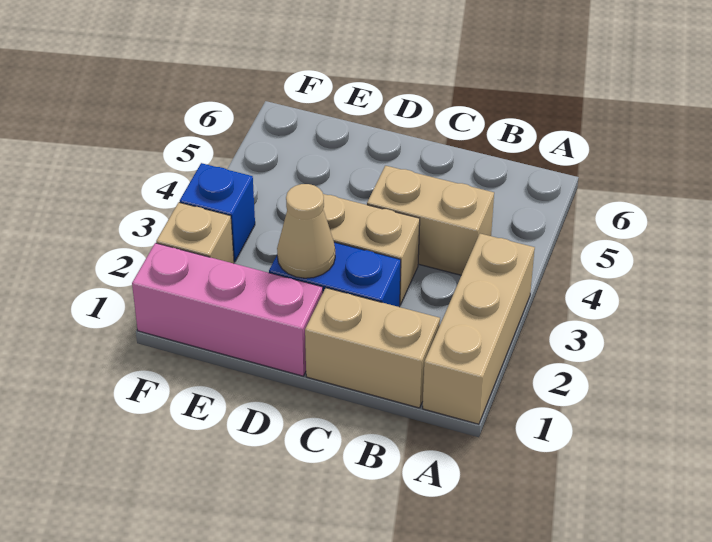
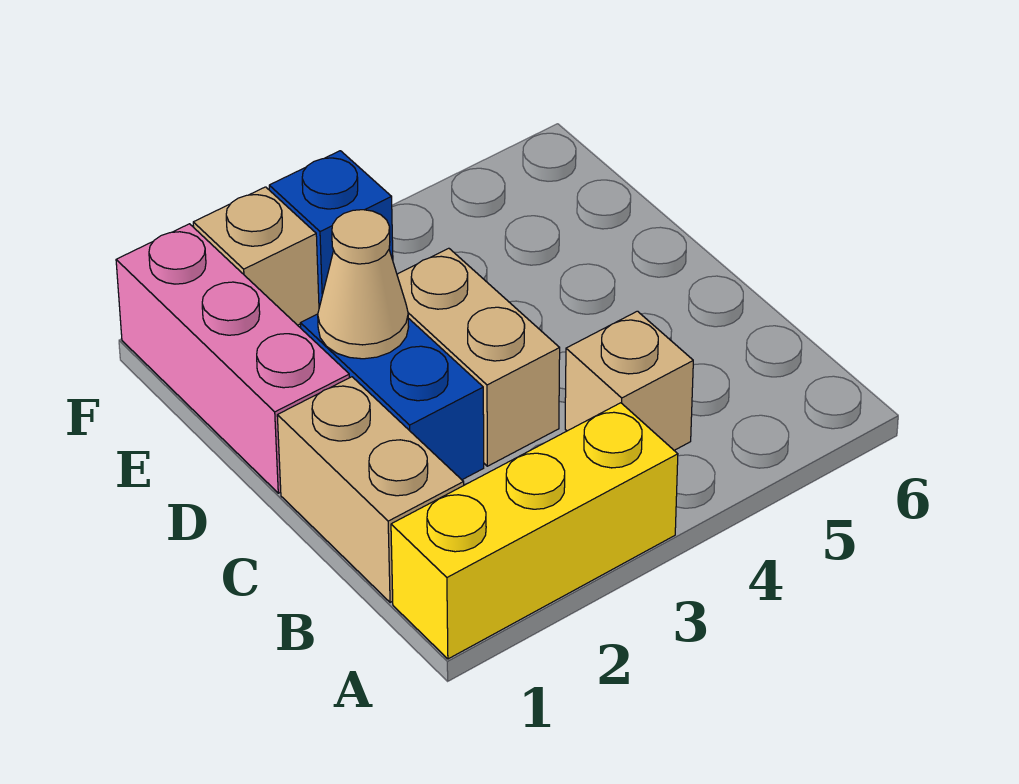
tan 1x3 brick [423,234,535,424] -> yellow 1x3 brick [391,403,678,659]
tan 1x2 brick [367,166,494,275] -> tan 1x1 brick [565,311,693,451]

